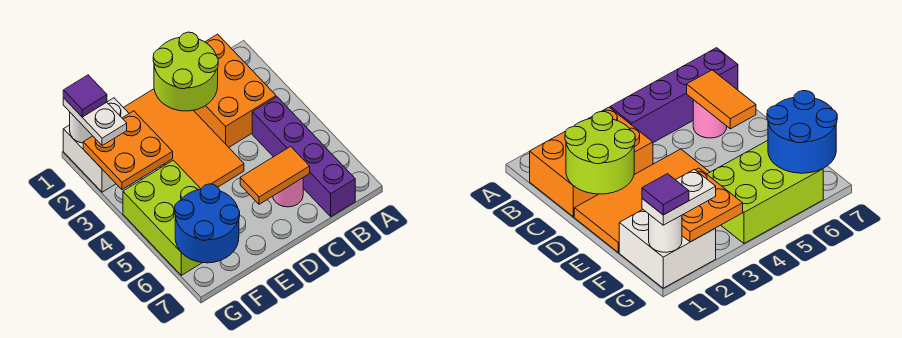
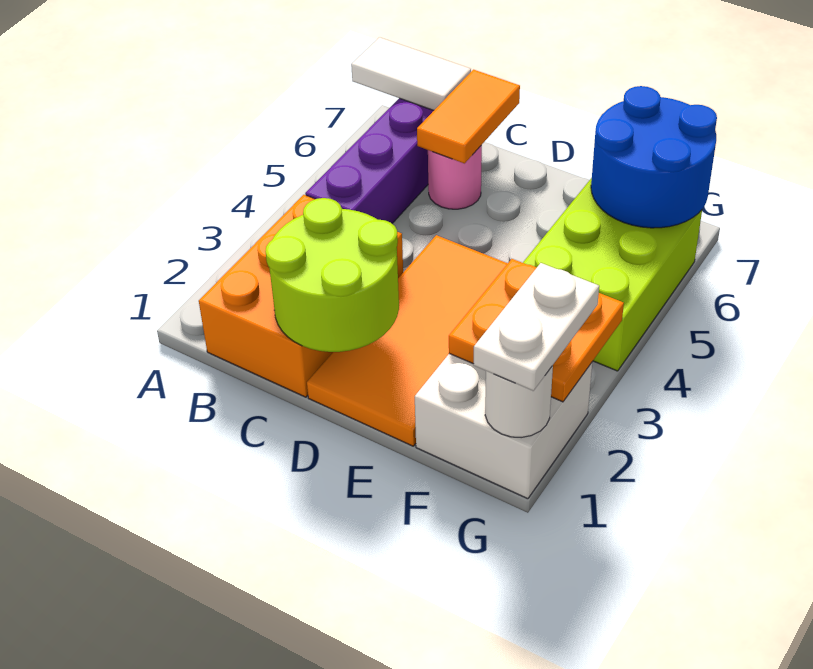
none -> white 1x2 tile [351,37,471,110]
orange 1x2 tile [240,146,310,204] -> orange 1x2 tile turned to [417,70,520,163]
purple 1x1 tile [63,75,107,117] -> none

